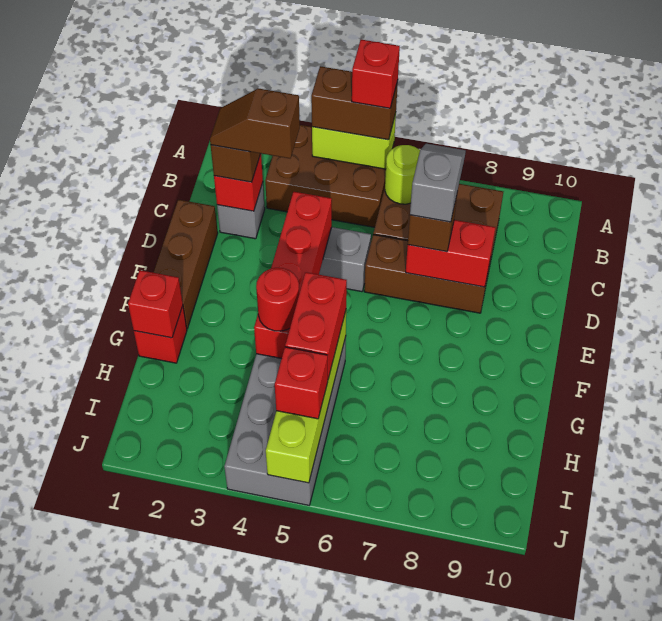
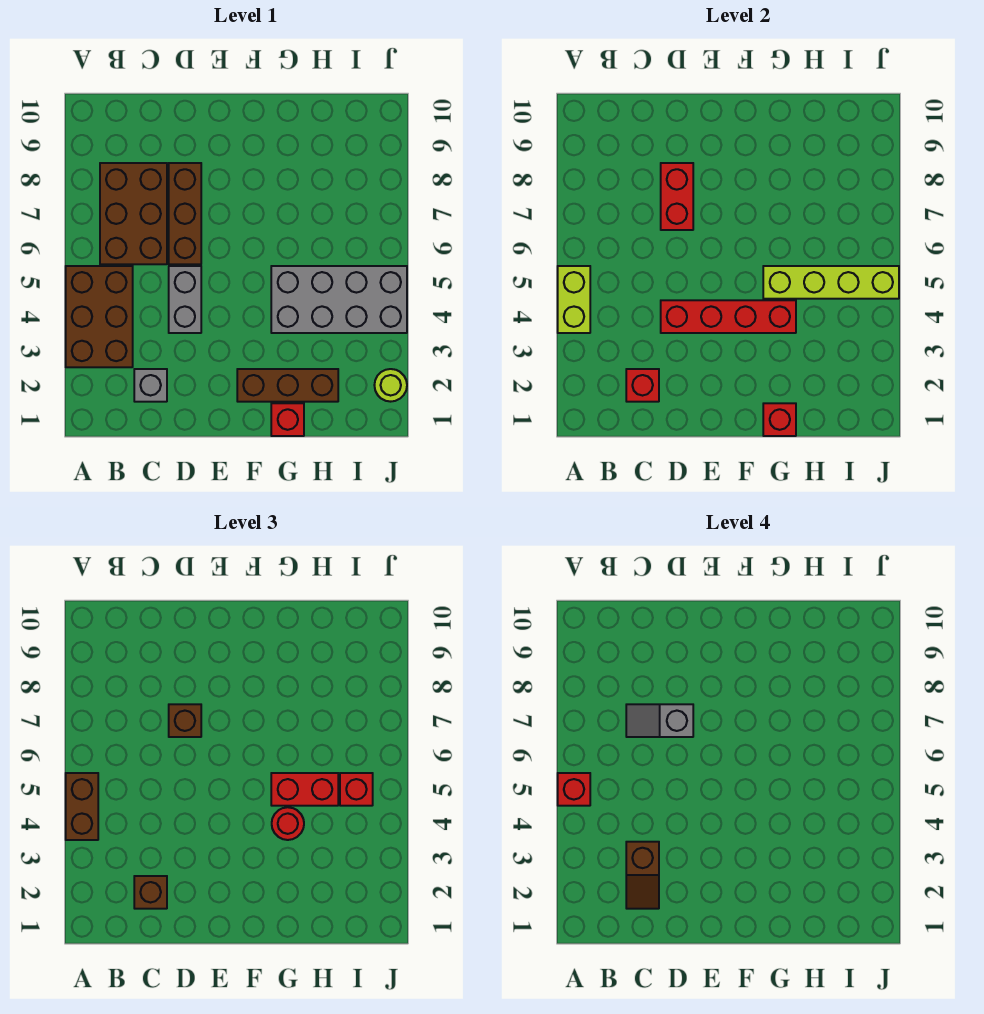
lime 1x1 round brick [385,145,420,204] -> lime 1x1 round brick moved to [374,369,407,402]
brown 1x3 brick [153,200,218,329] -> brown 1x3 brick moved to [237,369,338,402]

